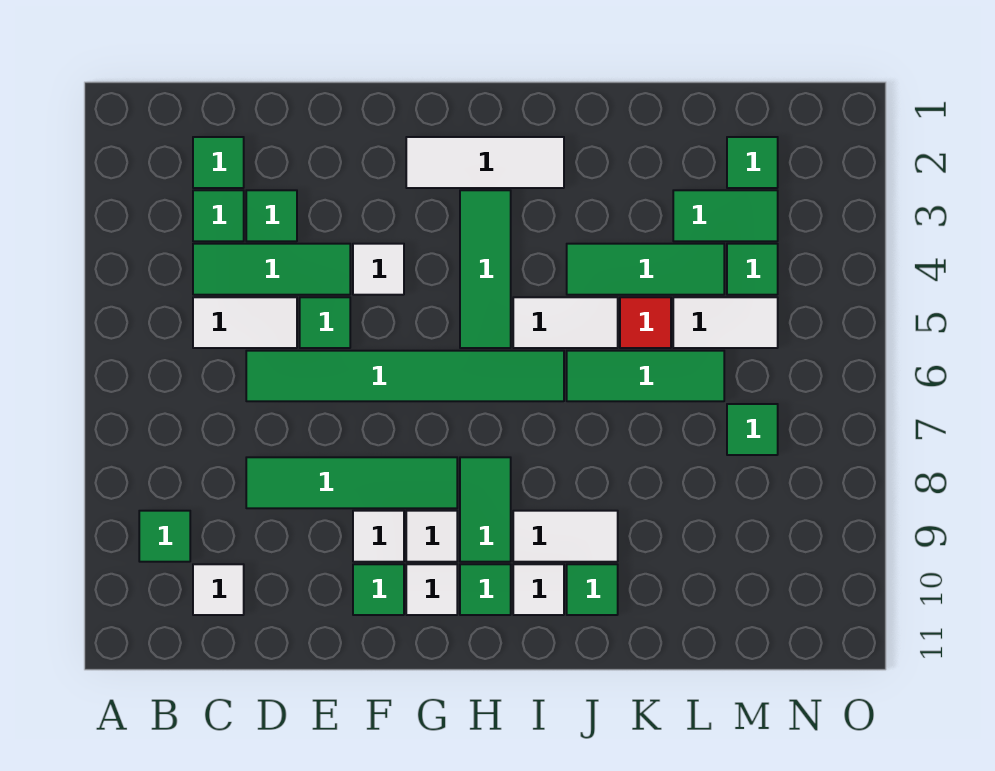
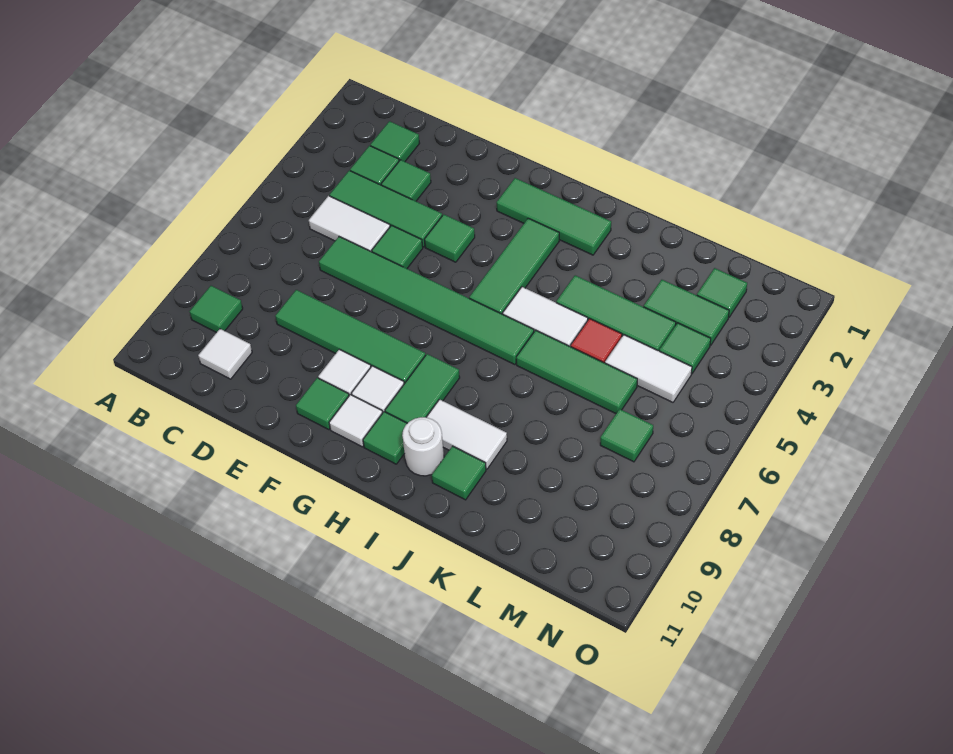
white 1x1 tile [353,244,404,295] -> green 1x1 tile [424,214,475,262]
white 1x3 tile [406,137,564,188] -> green 1x3 tile [496,178,611,255]
white 1x1 tile [513,564,564,615] -> white 1x1 round brick [402,417,444,476]

